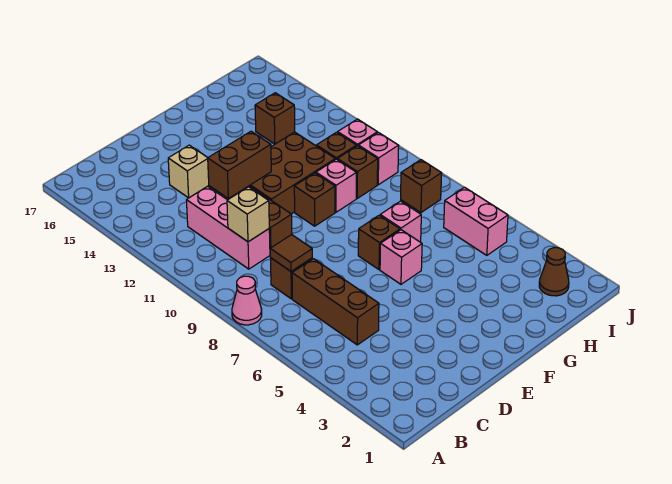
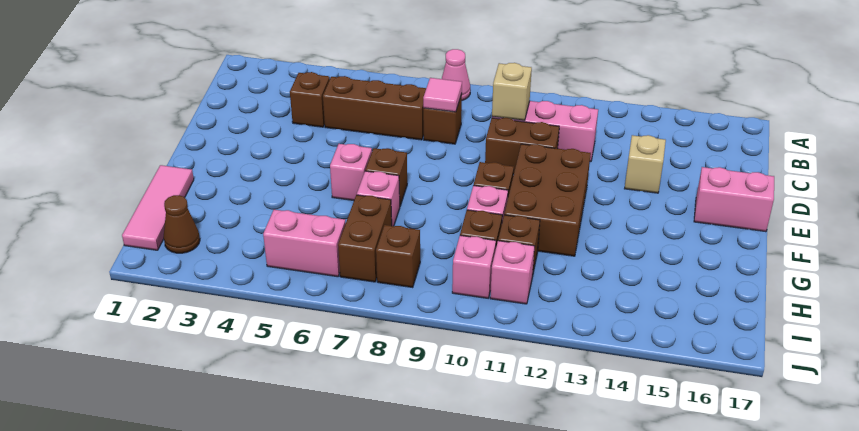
brown 1x1 tile [270,235,312,271] -> pink 1x1 tile [423,78,462,112]
brown 1x2 brick [208,131,271,199] -> brown 1x2 brick moved to [338,195,392,282]
none -> pink 1x2 brick [694,167,774,232]
none -> pink 1x3 tile [122,165,194,250]
brown 1x1 brick [255,93,295,144] -> brown 1x1 brick moved to [290,72,330,127]

